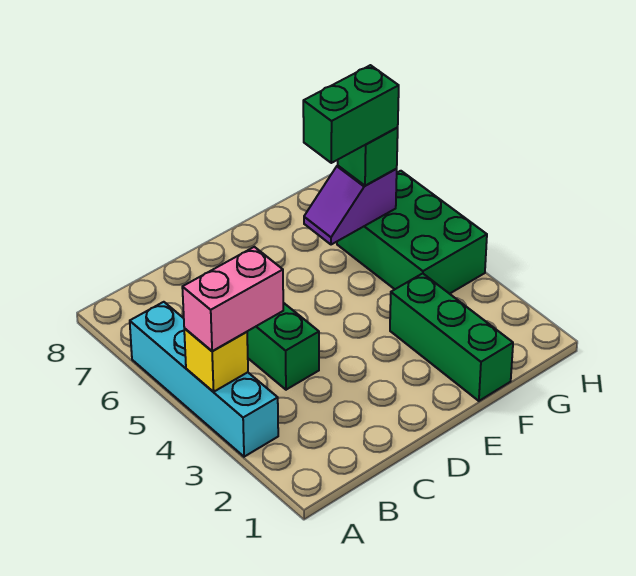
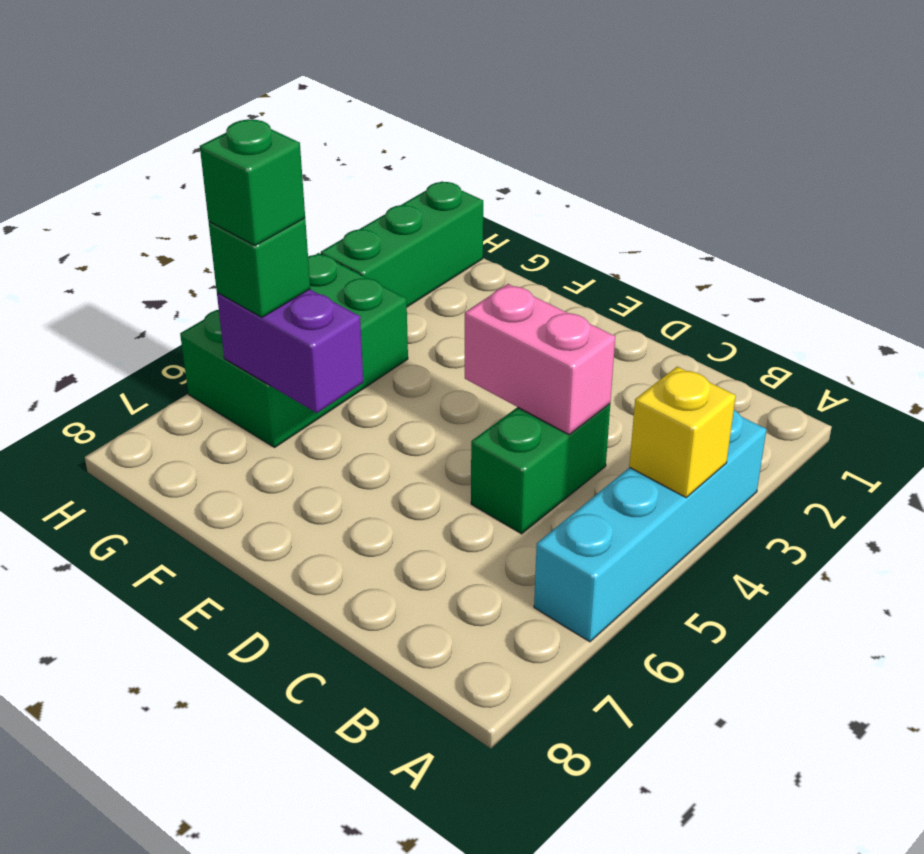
pink 1x2 brick [182,247,283,351] -> pink 1x2 brick moved to [465,284,615,434]
green 1x3 brick [390,273,513,401] -> green 1x3 brick moved to [321,181,483,307]
purple 1x2 slope [304,166,397,245] -> purple 1x2 brick [217,289,363,413]
green 1x2 brick [303,65,399,163] -> green 1x1 brick [200,119,305,246]

